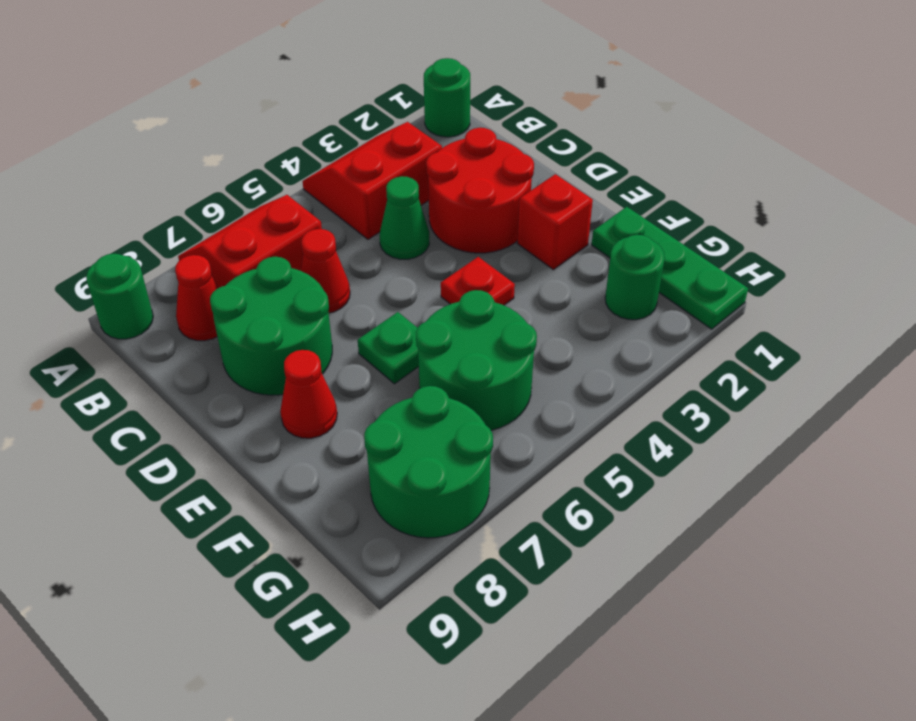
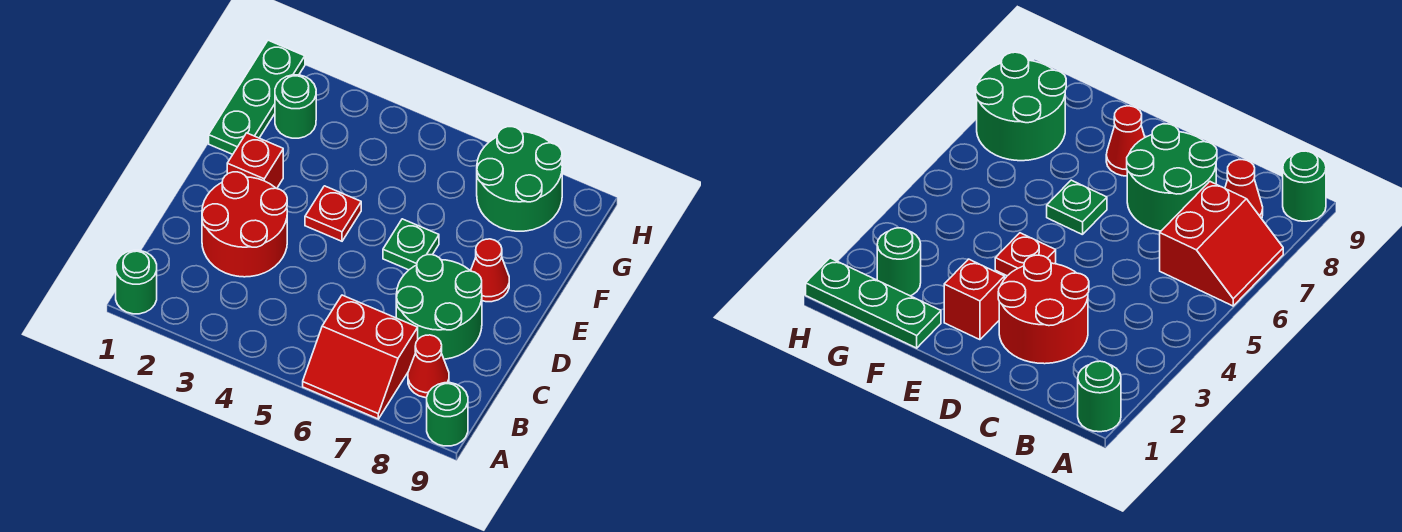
red 2x2 slope [303,122,442,239] -> none
green 1x1 cone [380,176,429,259] -> none
red 1x1 cone [301,229,350,313] -> none
green 2x2 round brick [416,290,537,430] -> none

